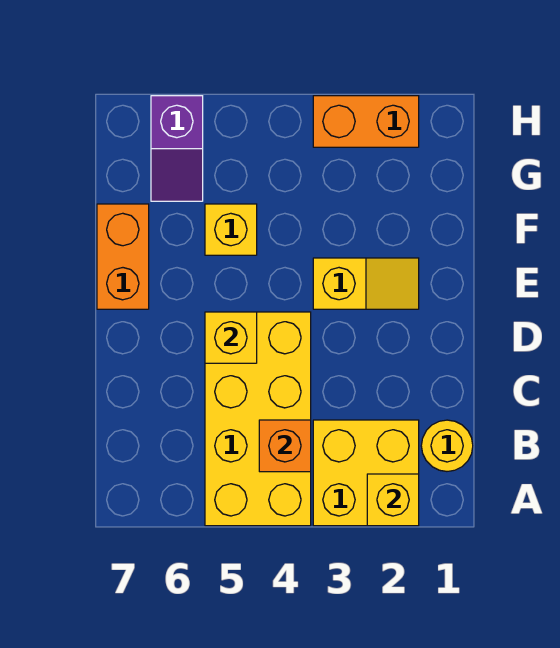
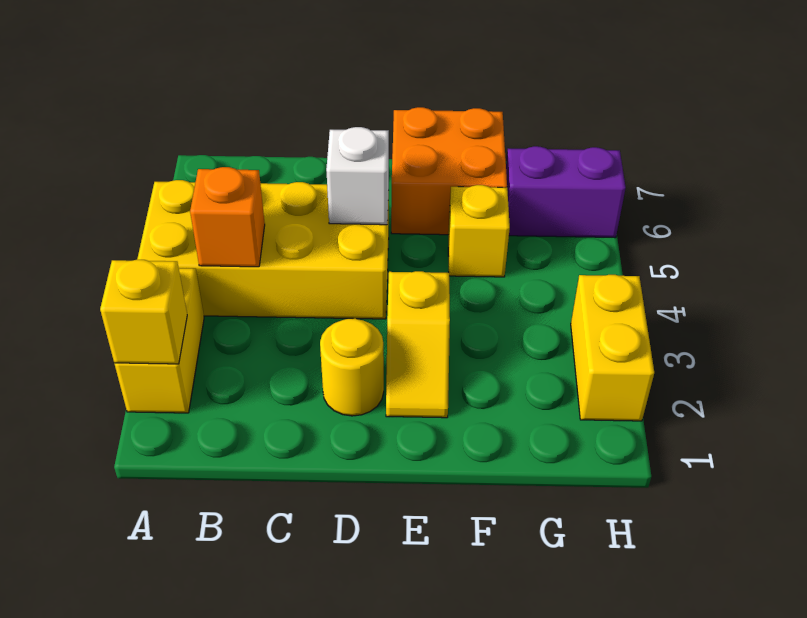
yellow 2x2 brick [313,420,419,526] -> yellow 1x2 brick [114,268,204,413]
yellow 1x1 round brick [421,420,473,471] -> yellow 1x1 round brick moved to [320,319,384,416]
yellow 1x1 brick [205,312,257,363] -> white 1x1 brick [326,127,389,225]
orange 1x2 brick [97,204,149,309] -> orange 2x2 brick [391,107,507,235]
purple 1x2 slope [151,96,203,201] -> purple 1x2 brick [506,146,626,238]
orange 1x2 brick [313,96,419,147] -> yellow 1x2 brick [571,275,654,421]

